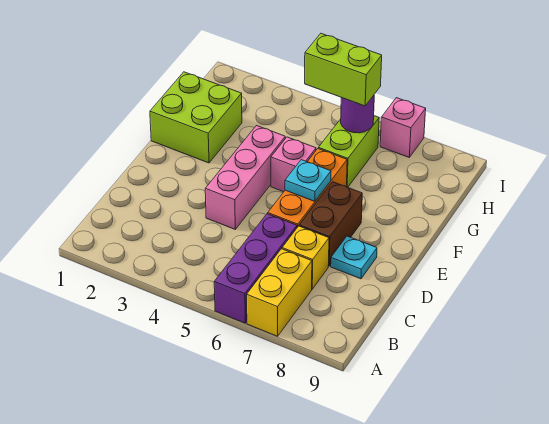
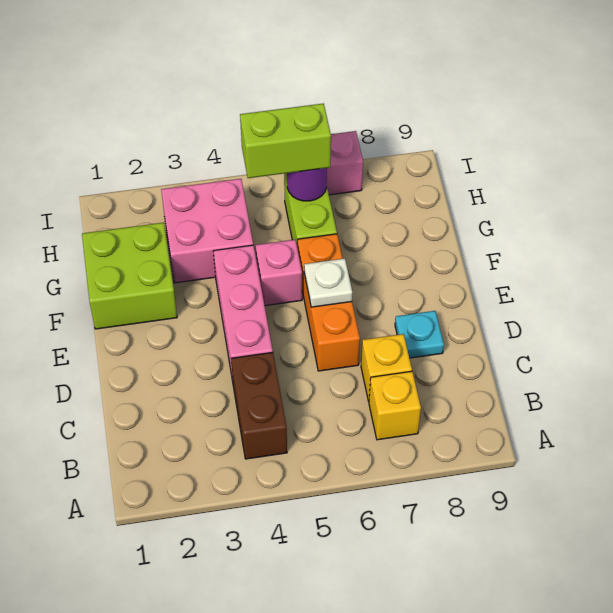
purple 1x3 brick [214,214,297,323] -> none
yellow 1x2 brick [247,249,312,336] -> yellow 1x1 brick [369,371,421,440]
brown 1x2 brick [299,182,362,266] -> brown 1x2 brick moved to [231,352,287,459]
cyan 1x1 plate [285,160,331,201] -> white 1x1 plate [304,258,352,307]
none -> pink 2x2 brick [161,179,253,283]

